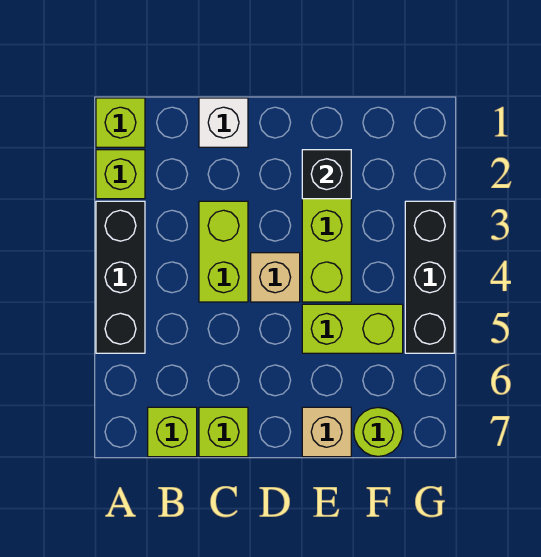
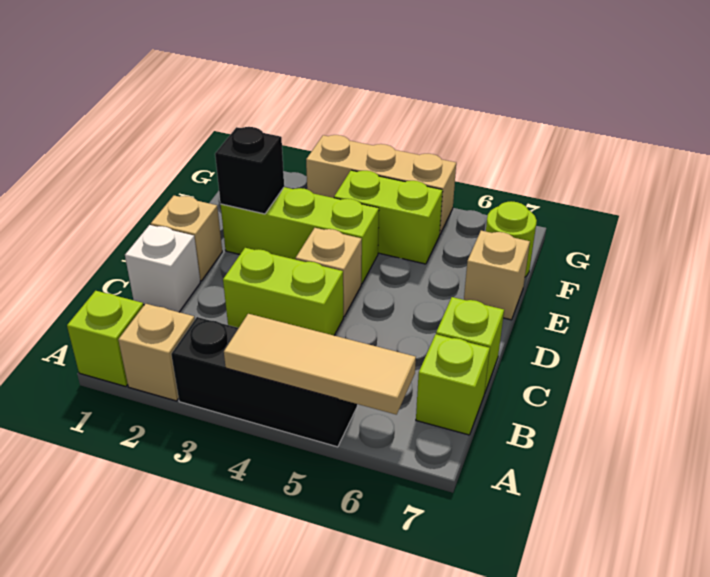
lime 1x1 brick [96,150,145,199] -> tan 1x1 brick [118,304,195,401]
none -> tan 1x3 tile [224,314,416,415]
none -> tan 1x1 brick [151,196,222,281]
lime 1x2 brick [302,304,403,353] -> lime 1x2 brick turned to [334,170,443,264]
black 1x3 brick [405,201,454,353] -> tan 1x3 brick [306,135,456,234]

